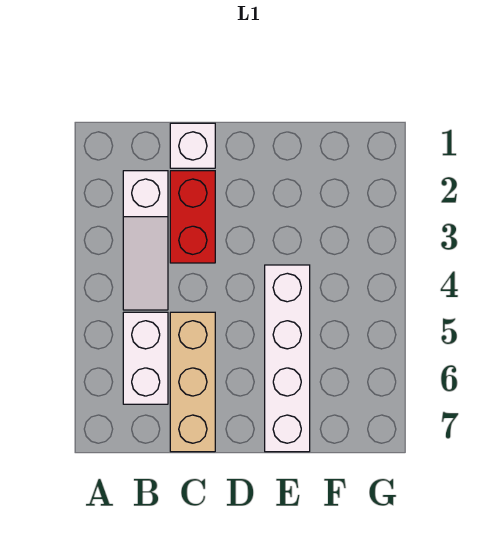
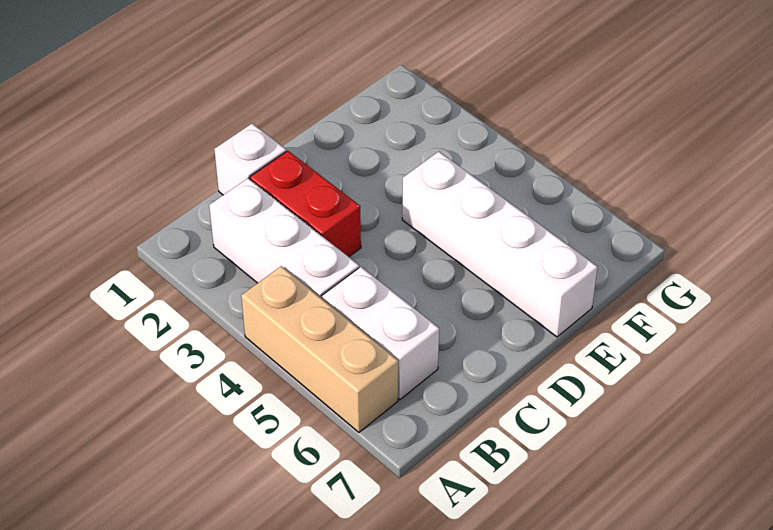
white 1x3 slope [123,171,168,310] -> white 1x3 brick [209,178,359,299]
tan 1x3 brick [170,312,215,452] -> tan 1x3 brick moved to [241,266,398,432]

